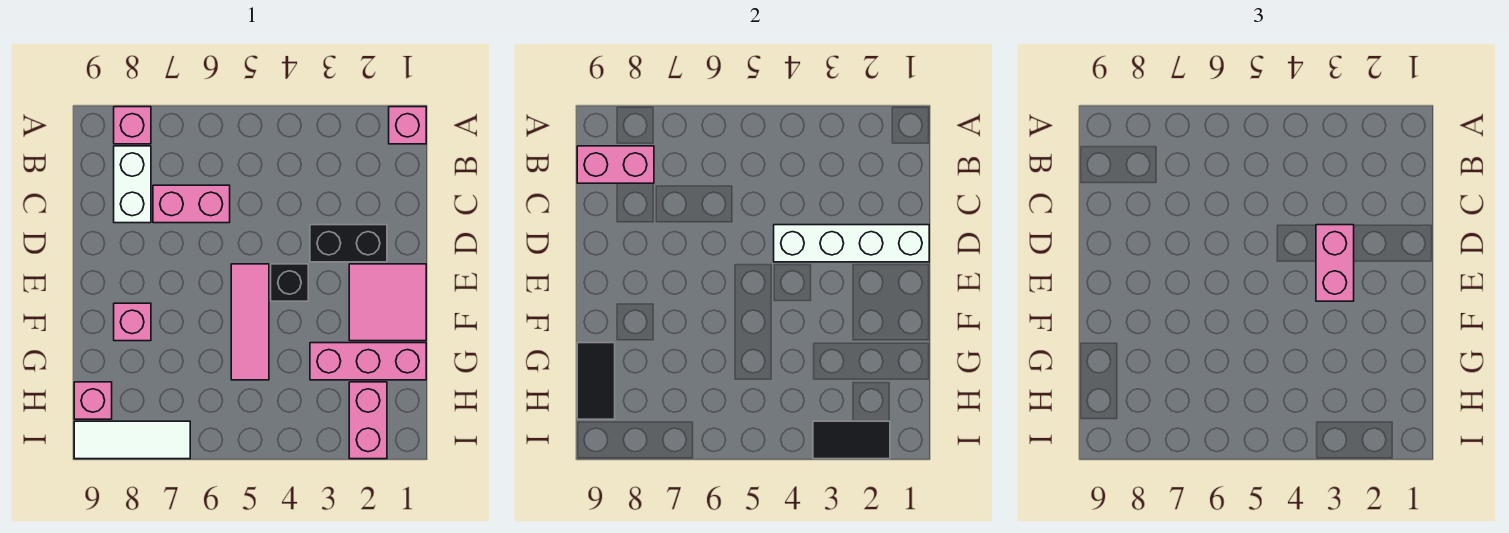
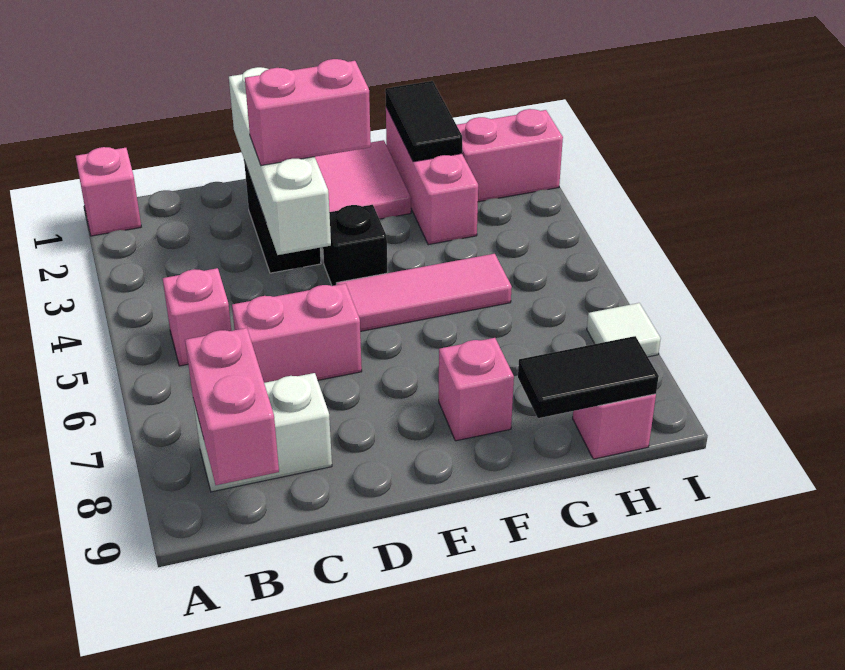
pink 1x1 brick [114,107,151,144] -> pink 1x1 brick moved to [163,268,231,366]
pink 1x2 brick [153,185,230,223] -> pink 1x2 brick turned to [232,284,362,383]
black 1x2 tile [813,421,890,459] -> black 1x2 tile moved to [385,81,462,162]
white 1x3 tile [74,421,190,459] -> white 1x1 tile [587,303,661,357]

